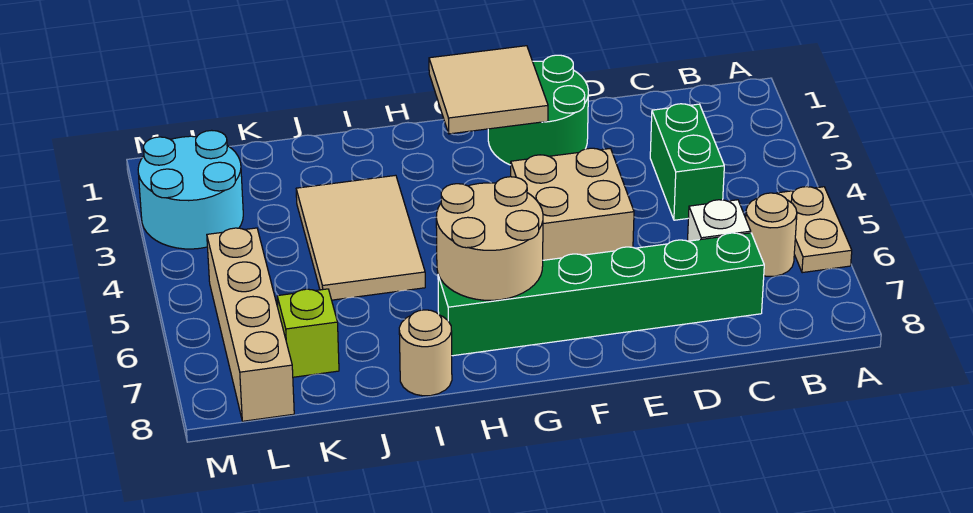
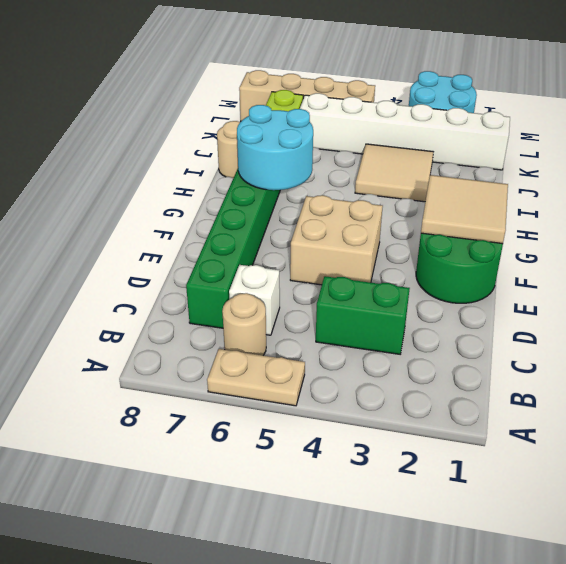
tan 2x2 round brick [436,177,543,300] -> cyan 2x2 round brick [237,105,313,190]
tan 2x3 tile [296,175,425,300] -> tan 2x2 tile [355,144,433,202]
none -> white 1x6 brick [300,93,510,170]

